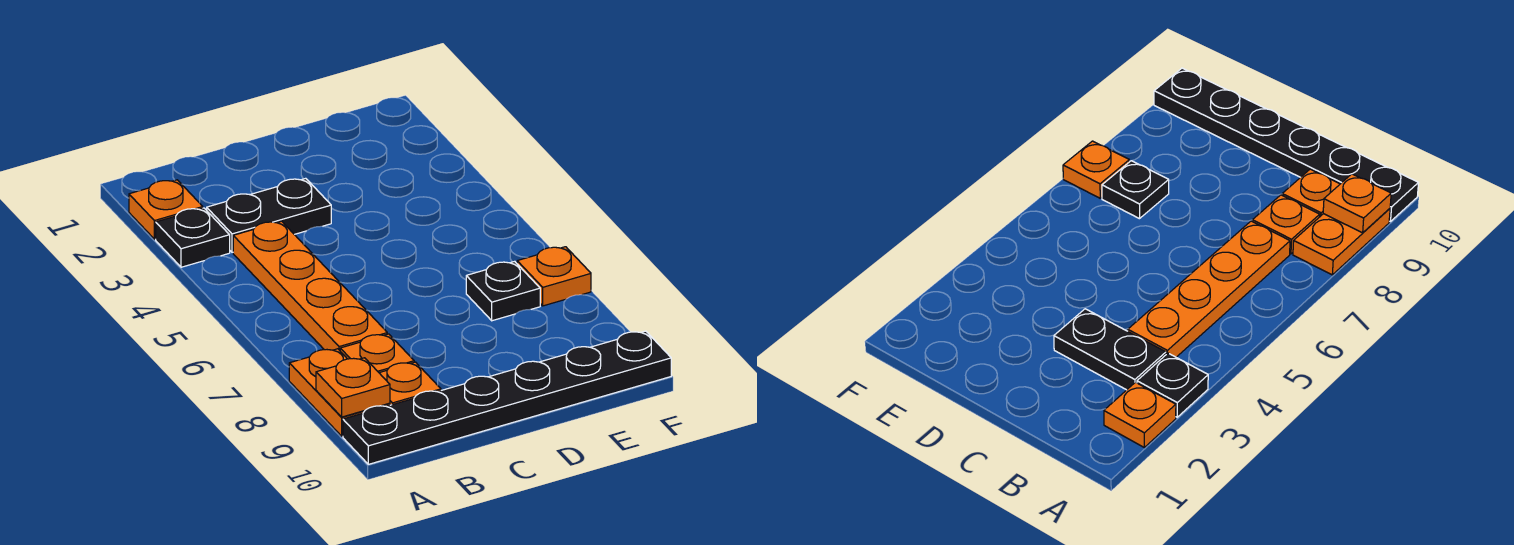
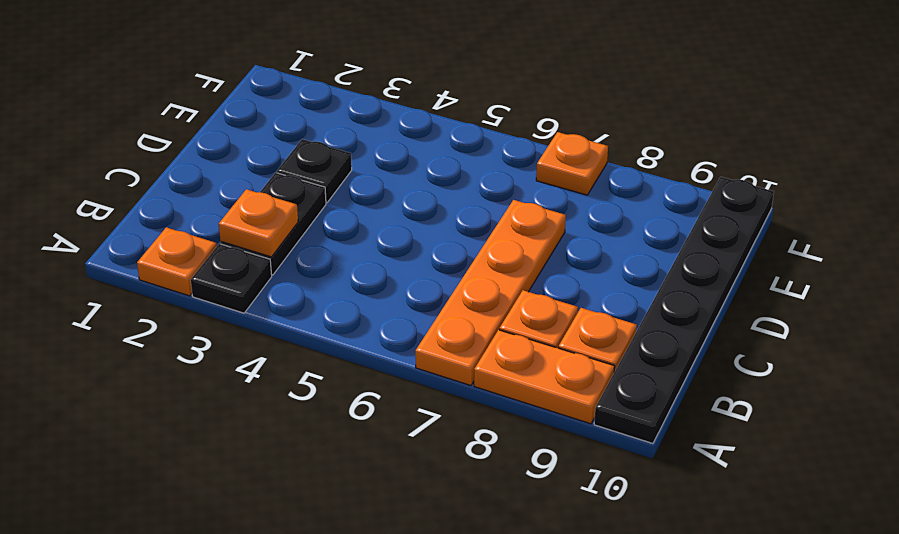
orange 1x1 plate [316,358,390,417] -> orange 1x1 plate moved to [219,189,298,257]
orange 1x4 plate [233,221,387,350] -> orange 1x4 plate turned to [415,200,566,385]
black 1x1 plate [466,261,540,321] -> black 1x1 plate moved to [277,139,352,203]

